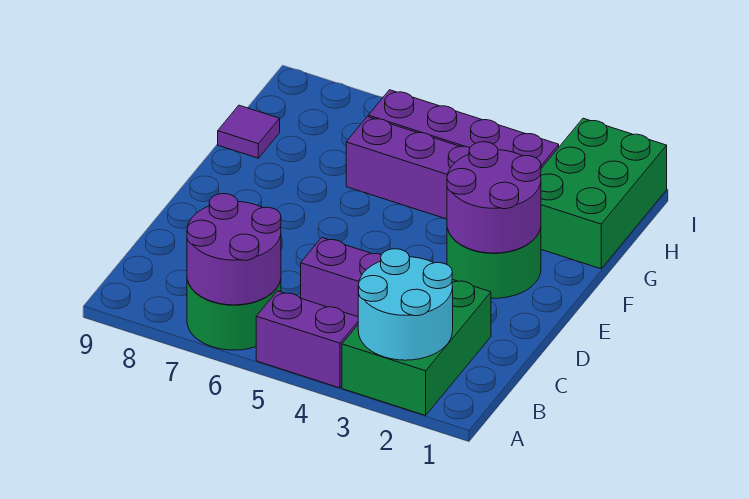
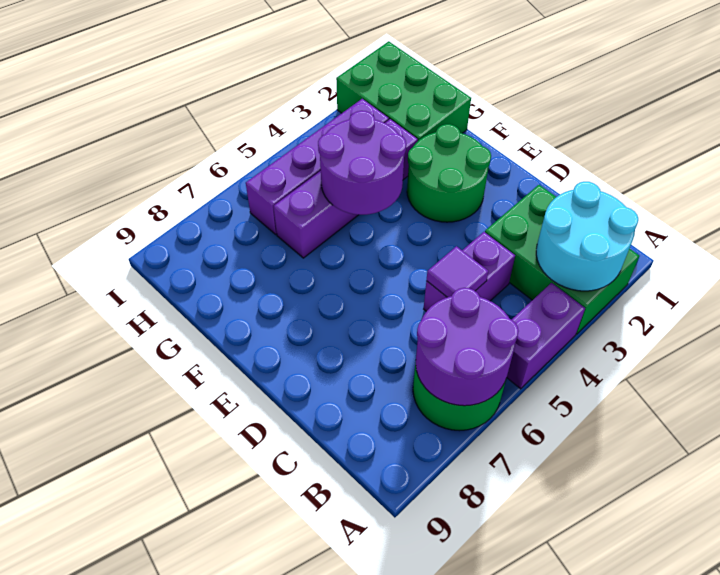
purple 2x2 round brick [447,142,541,253] -> purple 2x2 round brick moved to [318,111,406,215]
purple 1x1 tile [218,105,280,158] -> purple 1x1 tile moved to [426,246,488,297]

